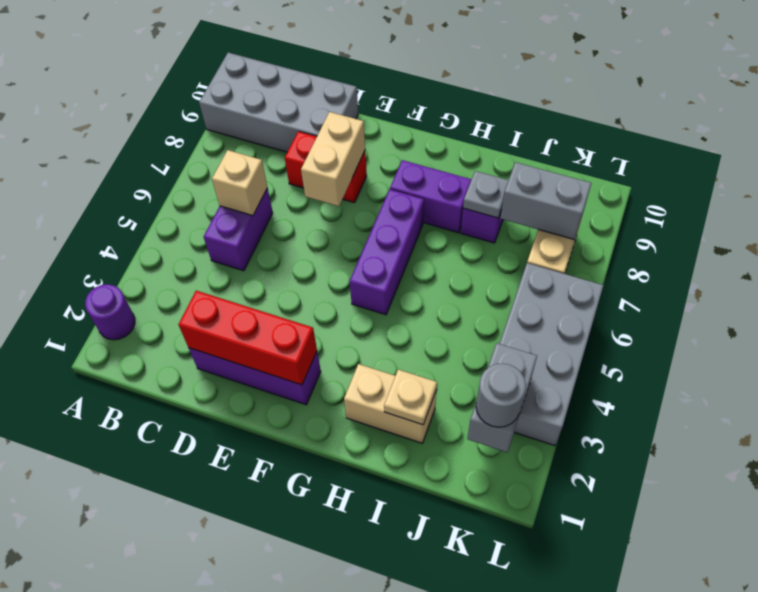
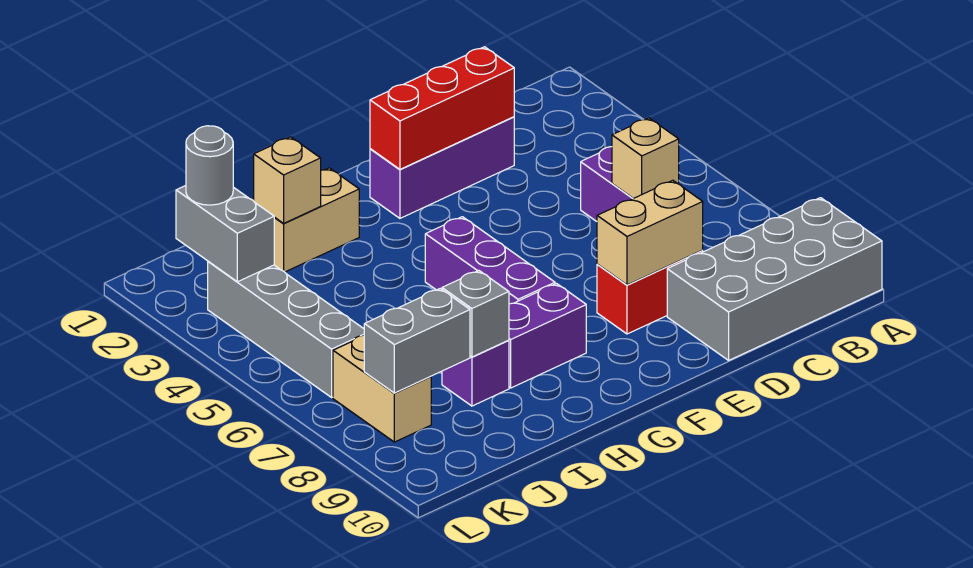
purple 1x1 round brick [85,284,135,340] -> none
tan 1x2 brick [301,112,365,206] -> tan 1x2 brick turned to [597,180,703,285]
tan 1x1 plate [384,370,437,425] -> tan 1x1 brick [254,137,321,223]
grey 1x1 plate [463,171,509,218] -> grey 1x1 brick [442,271,509,357]
grey 2x4 brick [500,263,603,446] -> grey 1x4 brick [208,261,364,397]

